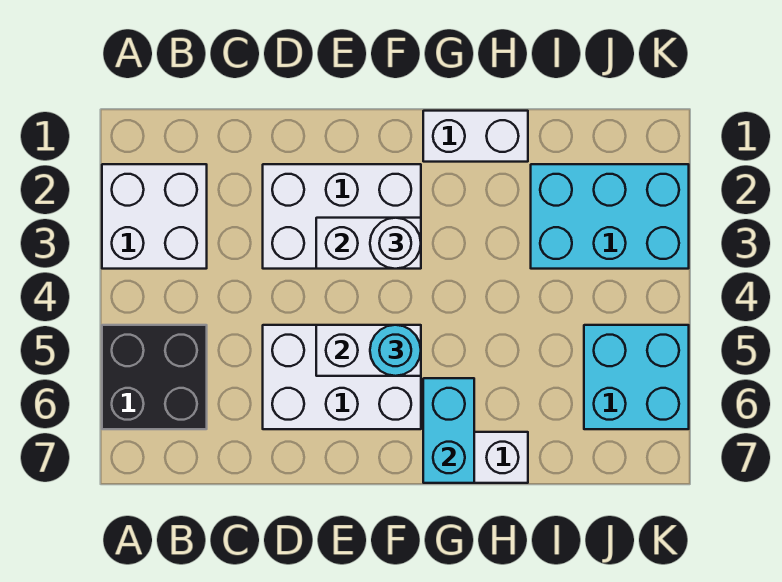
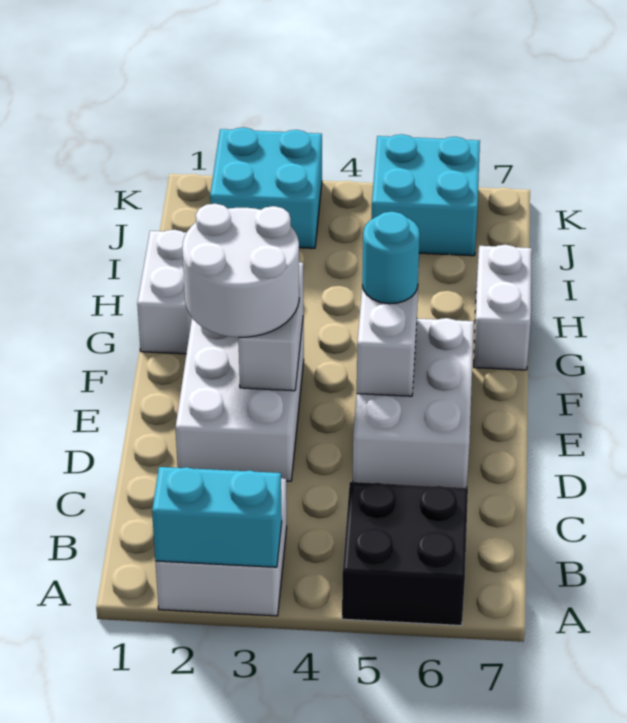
white 1x1 round brick [370,218,421,269] -> white 2x2 round brick [182,204,299,337]
cyan 1x2 brick [423,378,474,483] -> cyan 1x2 brick moved to [152,467,282,567]
cyan 2x3 brick [531,164,689,269] -> cyan 2x2 brick [210,127,322,248]

